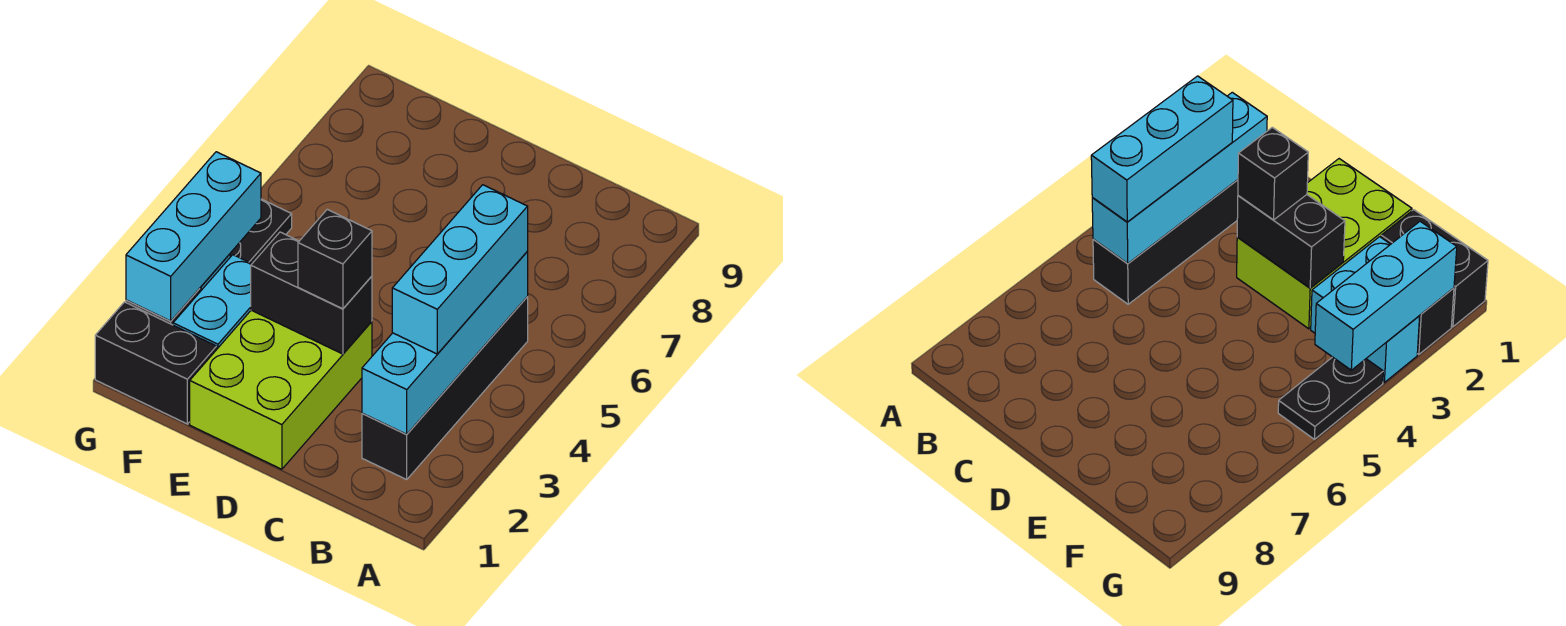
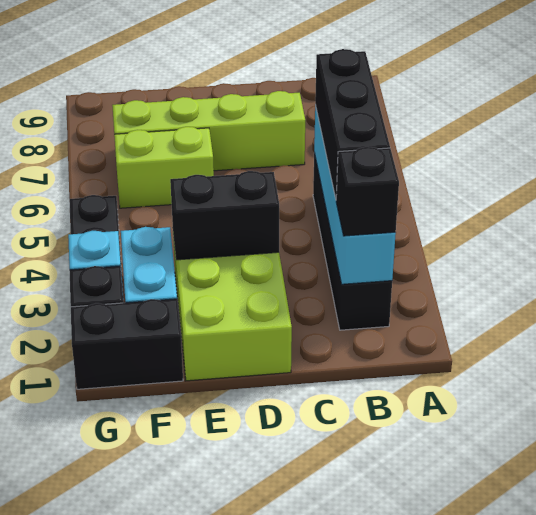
cyan 1x3 brick [392,185,528,354] -> black 1x3 brick [315,49,390,199]
none -> lime 1x4 brick [112,91,305,171]
black 1x1 brick [298,209,372,309] -> black 1x1 brick moved to [336,147,399,236]
none -> lime 1x2 brick [114,127,214,208]
cyan 1x3 brick [126,152,261,321] -> none

